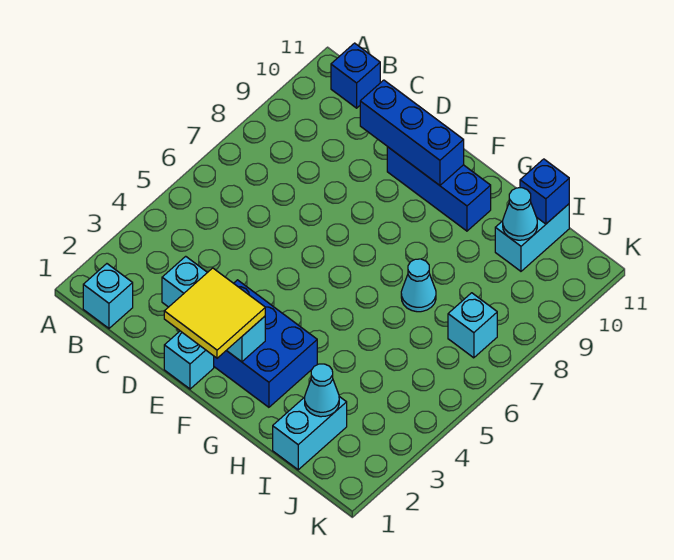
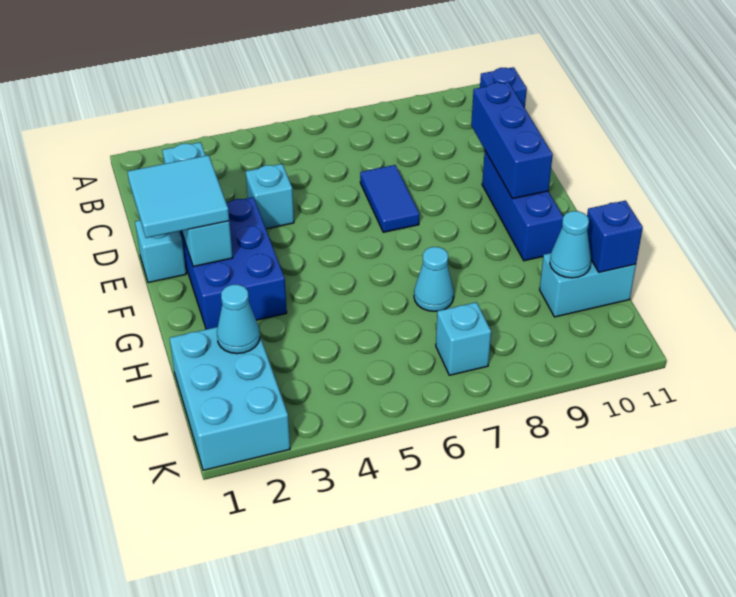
cyan 1x1 brick [83,264,133,328] -> cyan 1x1 brick moved to [246,164,294,229]
none -> blue 1x2 tile [360,165,419,232]
yellow 2x2 tile [164,268,265,358] -> cyan 2x2 tile [128,155,229,238]
cyan 1x2 brick [273,397,347,470] -> cyan 2x3 brick [170,327,290,470]

